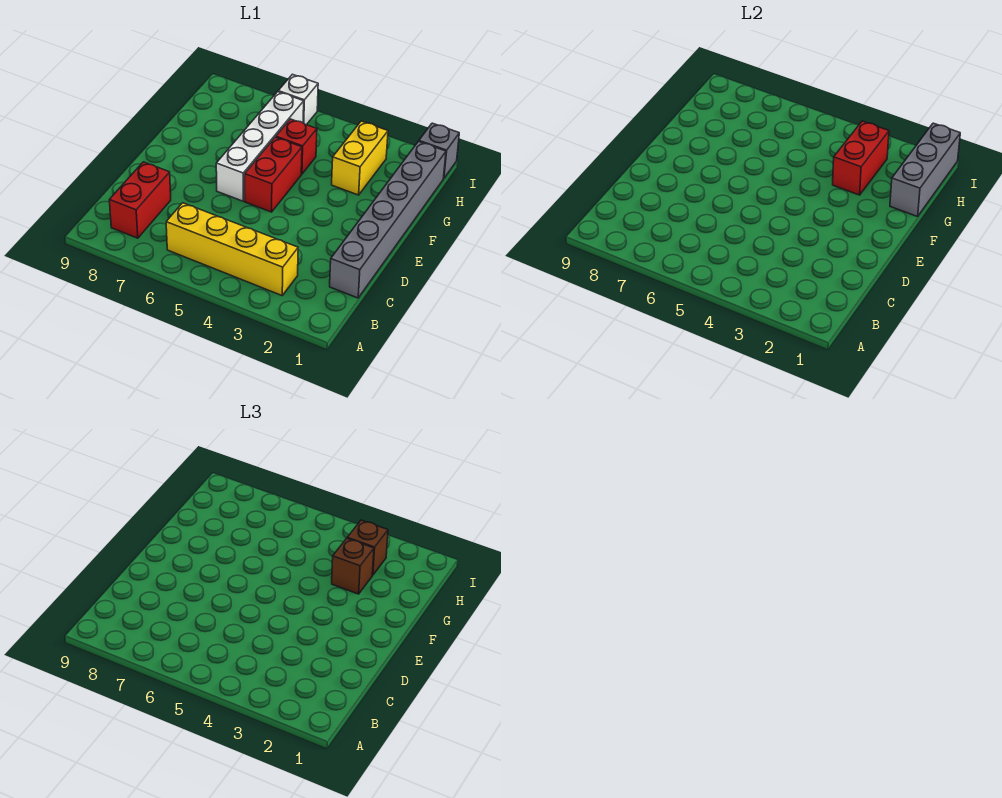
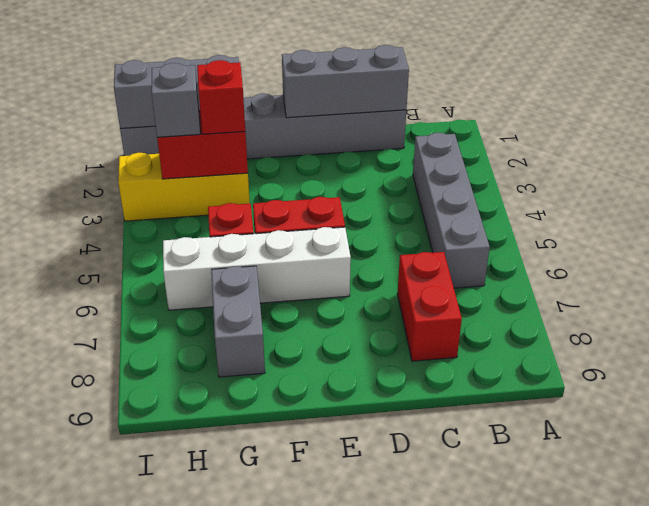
yellow 1x4 brick [166,203,298,295] -> grey 1x4 brick [413,133,490,288]
red 1x2 brick [109,162,171,238] -> red 1x2 brick turned to [397,252,462,361]
none -> grey 1x3 brick [282,45,409,118]
yellow 1x2 brick [332,121,388,195] -> yellow 1x3 brick [118,153,250,221]
brown 1x1 brick [332,538,374,594] -> red 1x1 brick [197,60,245,134]
none -> grey 1x2 brick [211,266,265,377]
brown 1x1 brick [347,520,388,575] -> grey 1x1 brick [151,63,200,137]
white 1x1 brick [278,74,318,125] -> none

